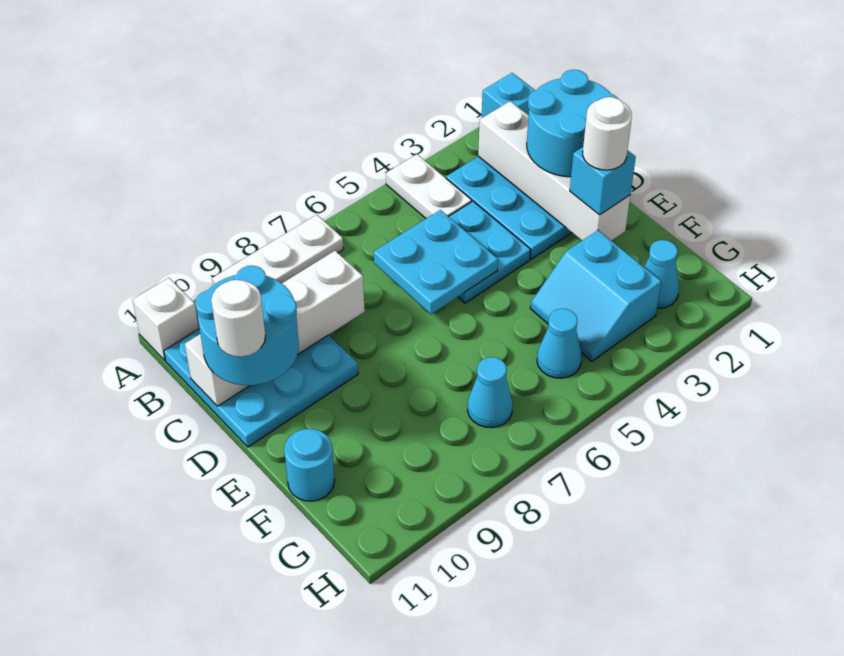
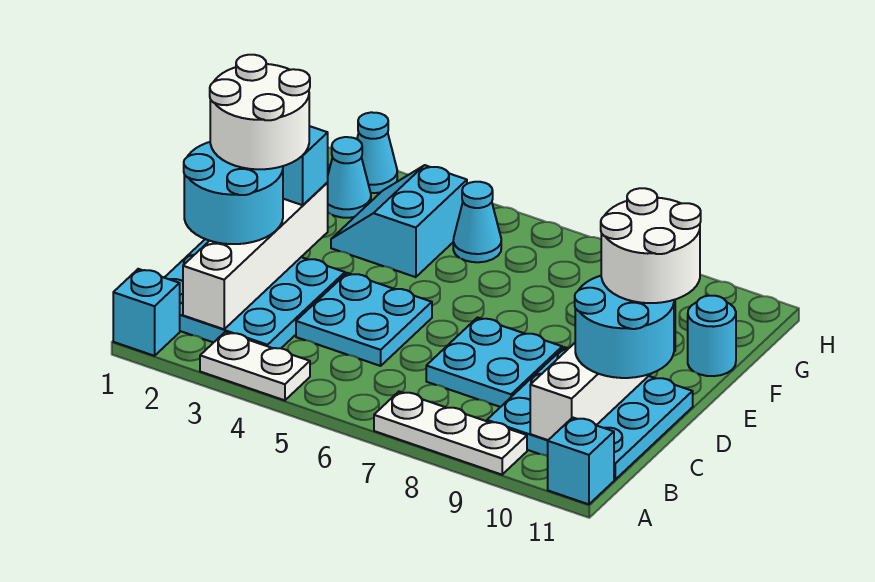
white 1x2 plate [386,154,472,218] -> white 1x2 plate turned to [200,332,310,400]
white 1x1 brick [132,278,199,360] -> cyan 1x1 brick [548,417,614,504]
cyan 2x2 plate [374,210,498,314] -> cyan 2x2 plate moved to [426,318,562,407]
white 1x4 brick [185,251,365,406] -> white 1x4 brick turned to [530,301,675,440]
white 1x1 round brick [211,280,265,357] -> white 2x2 round brick [601,188,701,303]
white 1x1 round brick [583,97,632,170] -> white 2x2 round brick [210,55,310,169]
cyan 2x2 slope [530,230,661,361] -> cyan 2x2 slope turned to [331,165,467,277]
cyan 1x1 cone [467,357,513,428] -> cyan 1x1 cone moved to [357,112,397,193]

